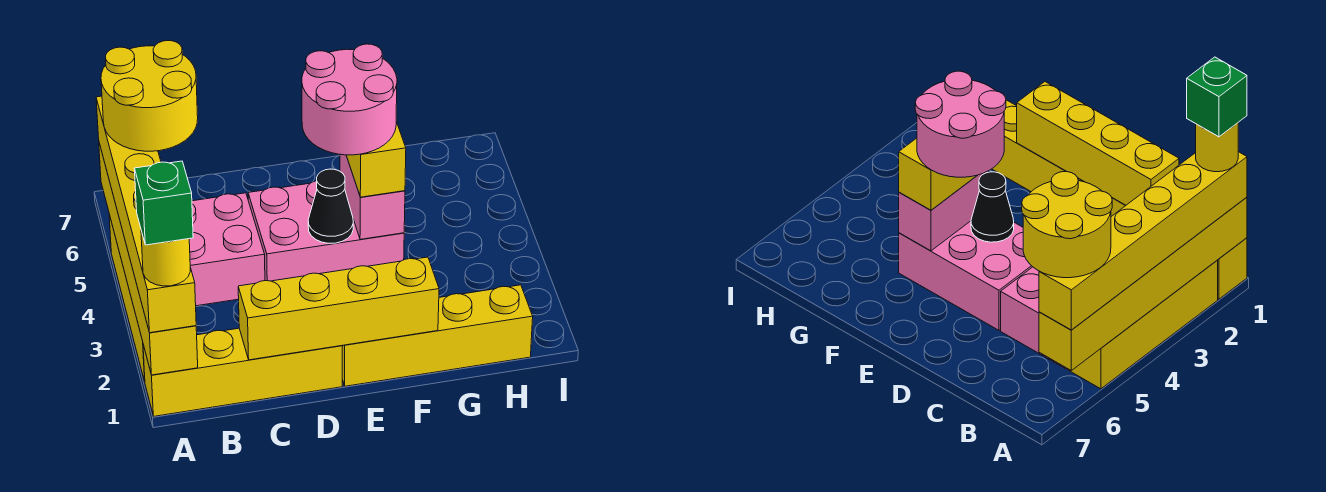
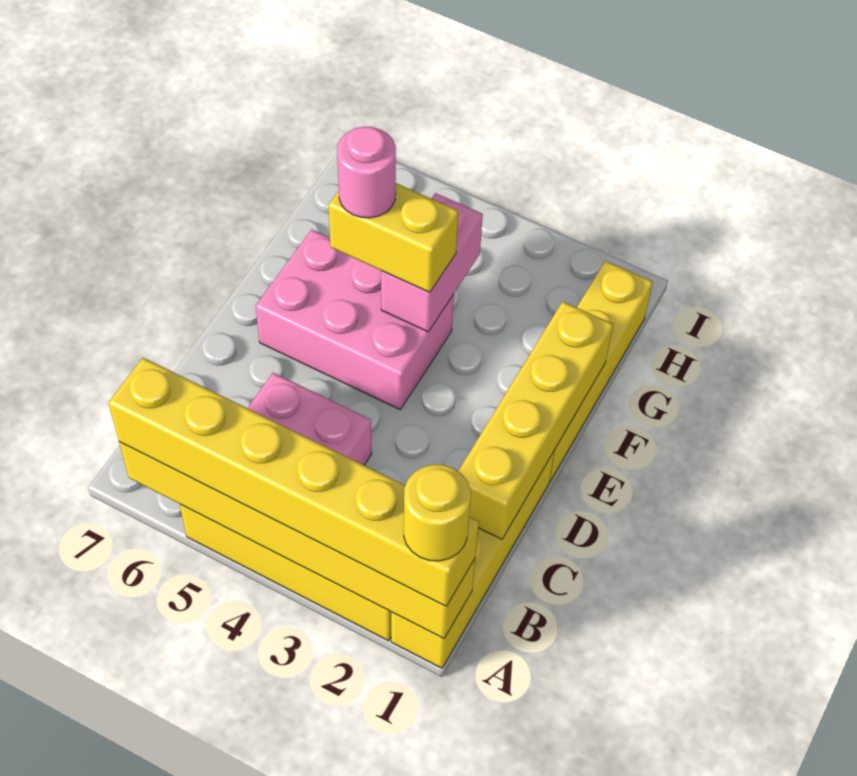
green 1x1 brick [134,161,193,245] -> none
yellow 2x2 round brick [101,41,198,151] -> none
pink 2x3 brick [248,181,404,281] -> pink 2x3 brick turned to [255,230,454,410]
black 1x1 cone [308,169,353,243] -> none
pink 2x2 round brick [302,44,397,155] -> pink 1x1 round brick [337,127,396,218]
pink 1x2 brick [340,154,405,239] -> pink 1x2 brick turned to [381,193,483,332]

